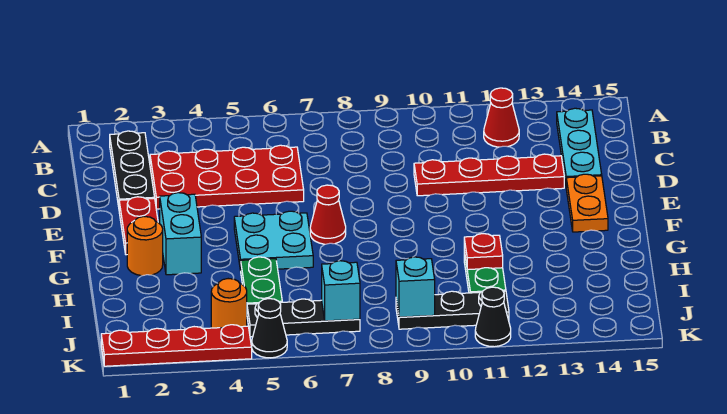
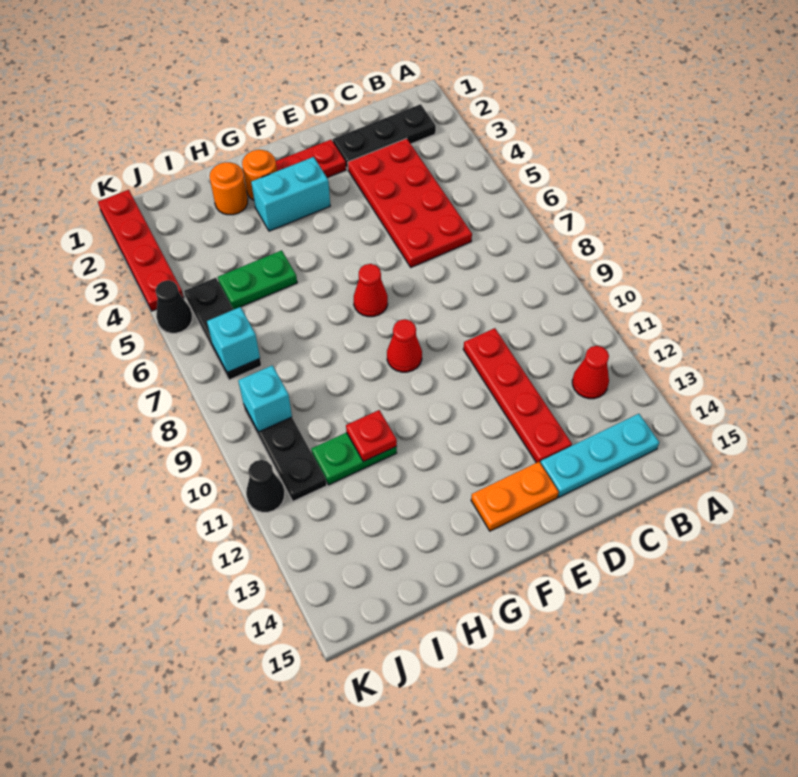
cyan 2x2 plate [234,211,313,271] -> none
none -> red 1x1 cone [387,319,422,372]
orange 1x1 round brick [211,279,247,328] -> orange 1x1 round brick moved to [210,162,248,215]

